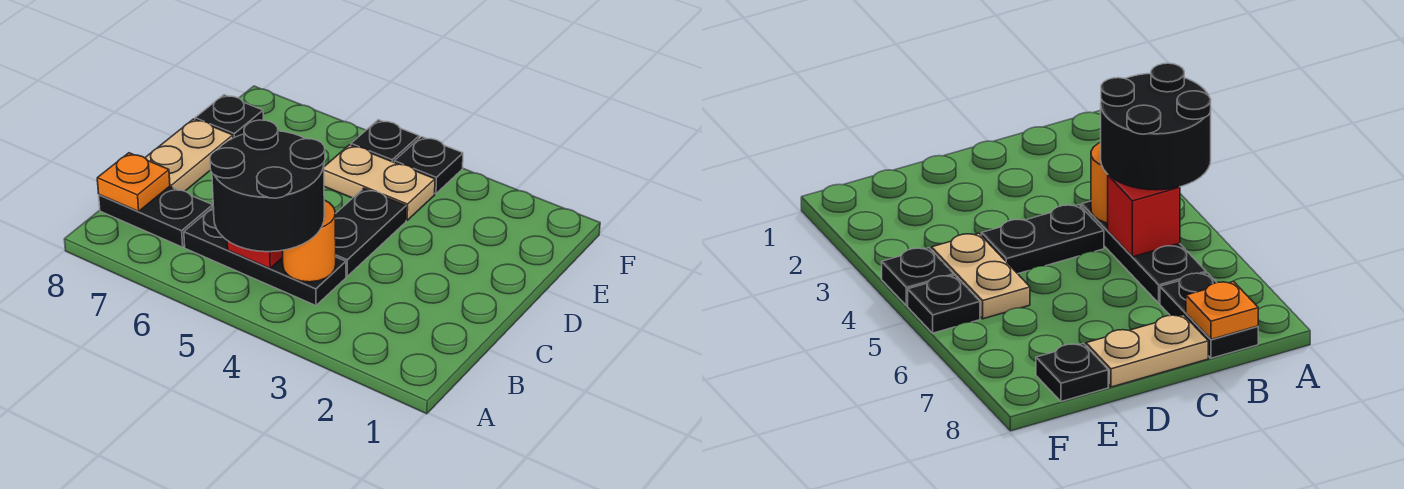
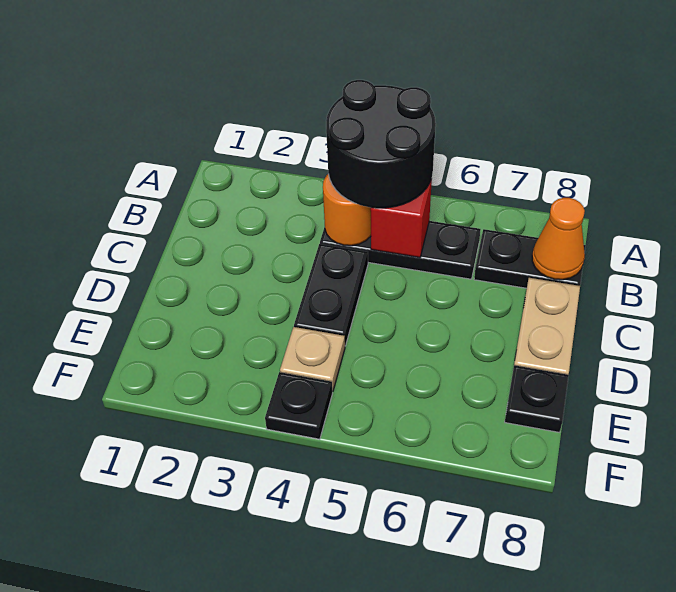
orange 1x1 plate [97,153,170,211] -> orange 1x1 cone [532,198,585,280]
tan 1x2 plate [324,145,435,220] -> tan 1x1 plate [280,327,345,391]
black 1x1 plate [351,120,419,162] -> none

